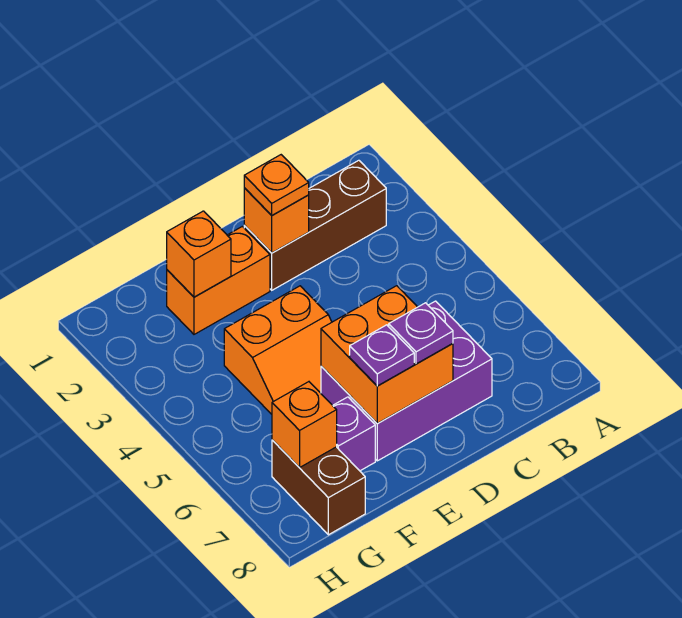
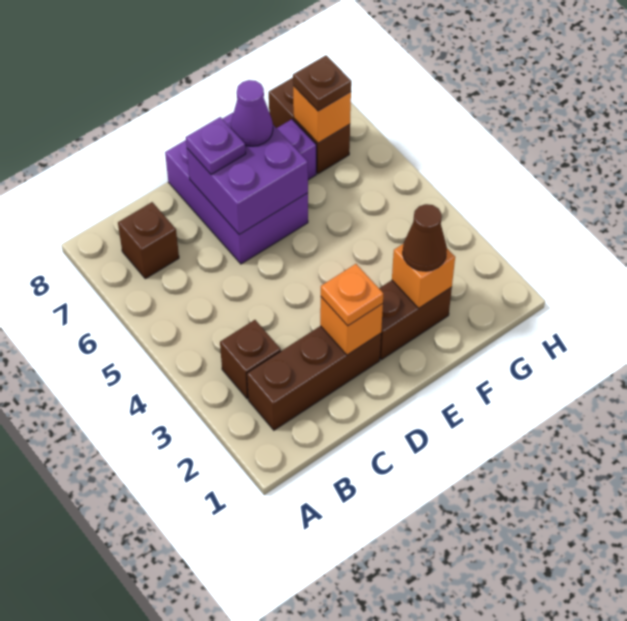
none -> brown 1x1 brick [220,320,281,399]
none -> brown 1x1 brick [118,202,179,279]
purple 2x3 brick [321,301,492,461] -> purple 2x3 brick turned to [165,113,308,264]
orange 2x2 brick [321,286,453,424] -> purple 2x2 brick [187,122,308,235]
orange 1x2 brick [167,226,270,334] -> brown 1x2 brick [379,280,452,360]
orange 2x2 slope [224,286,332,414] -> none
purple 1x1 plate [350,325,414,386] -> purple 1x1 cone [231,80,273,146]
none -> brown 1x1 cone [403,204,447,271]
none -> brown 1x1 plate [293,56,351,111]

